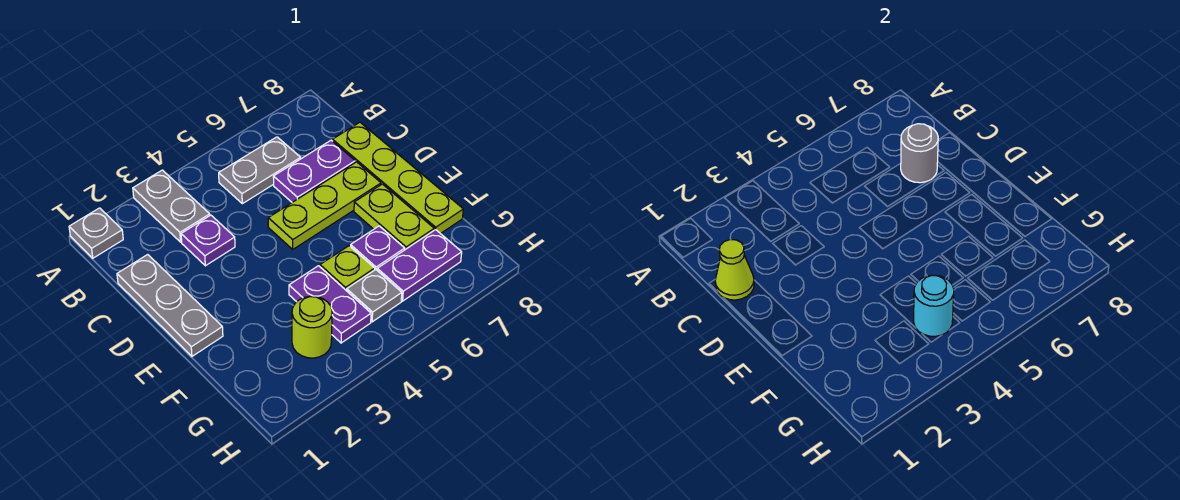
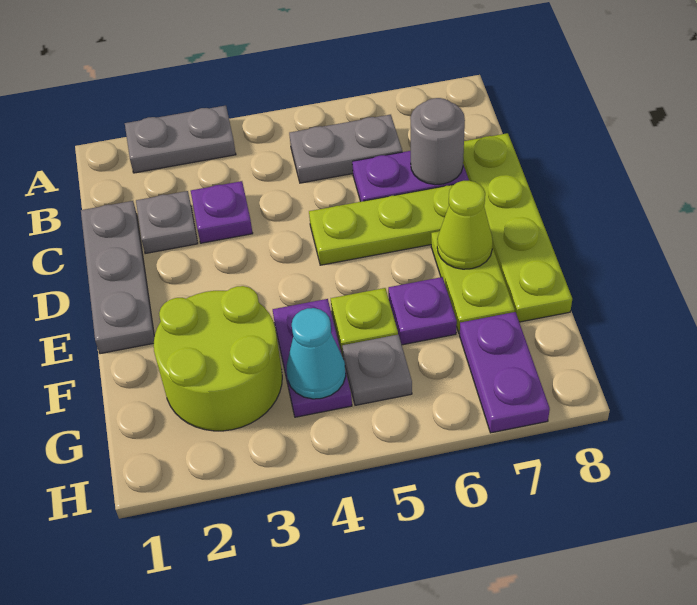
grey 1x1 plate [69,208,123,258] -> grey 1x1 plate moved to [136,191,198,254]
grey 1x2 plate [133,170,210,242] -> grey 1x2 plate turned to [125,106,236,173]
lime 1x1 cone [715,240,754,300] -> lime 1x1 cone moved to [437,181,493,269]
lime 1x1 round brick [292,296,332,358] -> lime 2x2 round brick [154,286,282,431]
cyan 1x1 round brick [914,275,954,336] -> cyan 1x1 cone [287,308,346,399]
purple 1x2 plate [377,230,462,301] -> purple 1x2 plate turned to [460,312,550,433]

